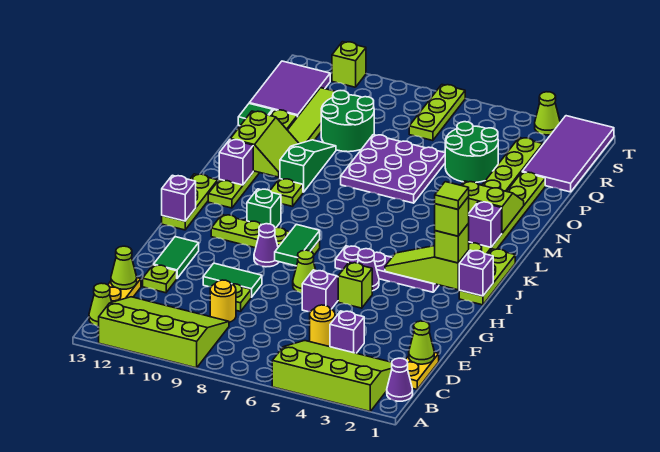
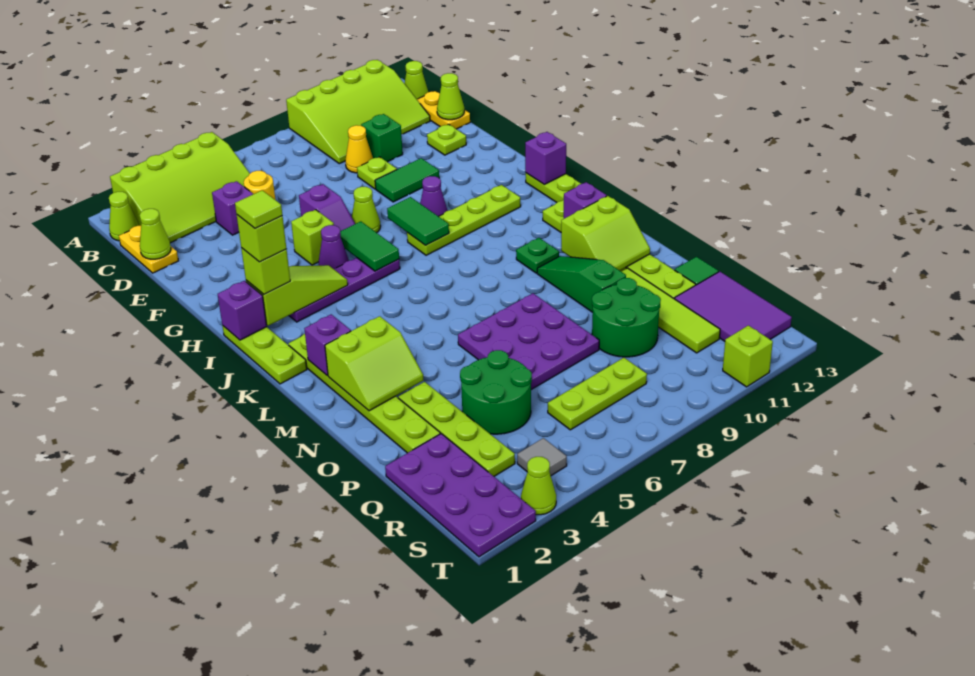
purple 1x1 cone [387,358,413,401] -> lime 1x1 cone [109,192,139,241]
yellow 1x1 round brick [210,280,236,322] -> yellow 1x1 cone [345,125,373,173]
green 1x2 tile [154,237,199,278] -> green 1x2 tile moved to [340,221,399,271]
green 1x1 brick [247,189,281,228] -> green 1x1 brick moved to [361,114,403,162]
lime 1x1 plate [270,179,303,206] -> green 1x1 plate [516,238,559,273]
green 1x3 slope [280,140,336,192] -> green 1x3 slope turned to [537,256,626,312]
lime 2x2 slope [231,111,299,177] -> lime 2x2 slope turned to [561,196,650,271]
purple 2x4 tile [522,116,614,192] -> purple 2x4 plate [385,434,536,557]
lime 1x3 plate [409,85,465,141] -> lime 1x3 plate turned to [548,358,647,430]
none -> grey 1x1 tile [517,438,567,476]

